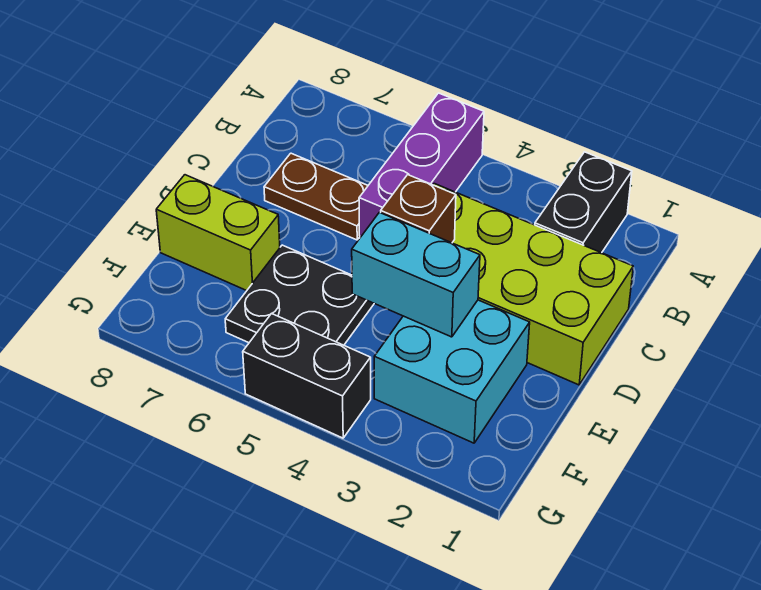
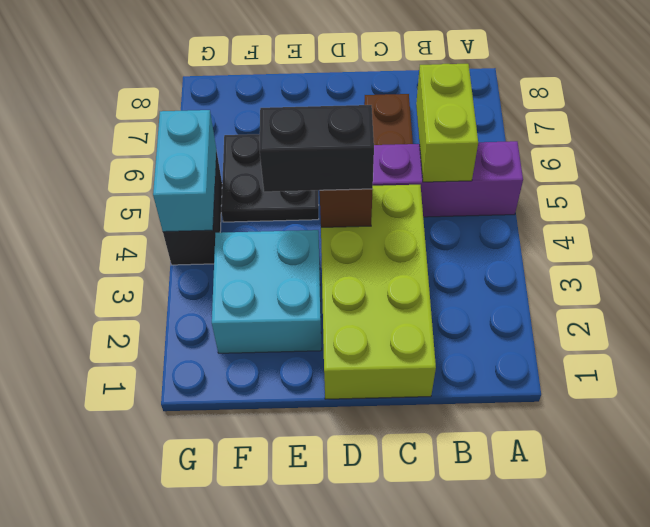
black 1x2 brick [535,152,632,253] -> black 1x2 brick moved to [260,105,374,192]
cyan 1x2 brick [352,212,480,337] -> cyan 1x2 brick moved to [153,110,216,232]
lime 1x2 brick [156,175,280,291] -> lime 1x2 brick moved to [416,64,478,182]

